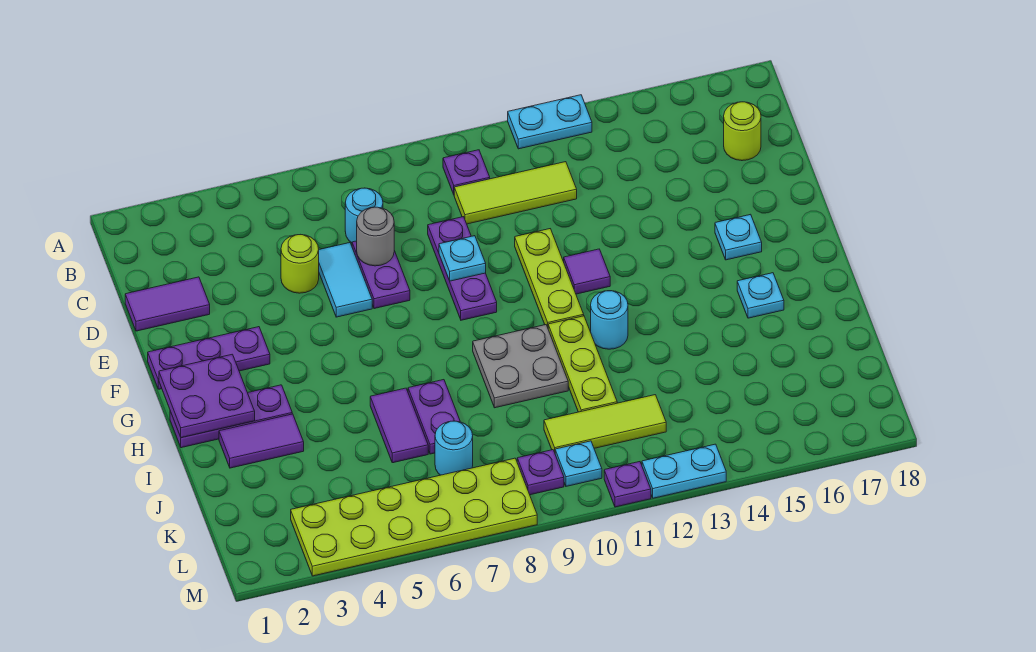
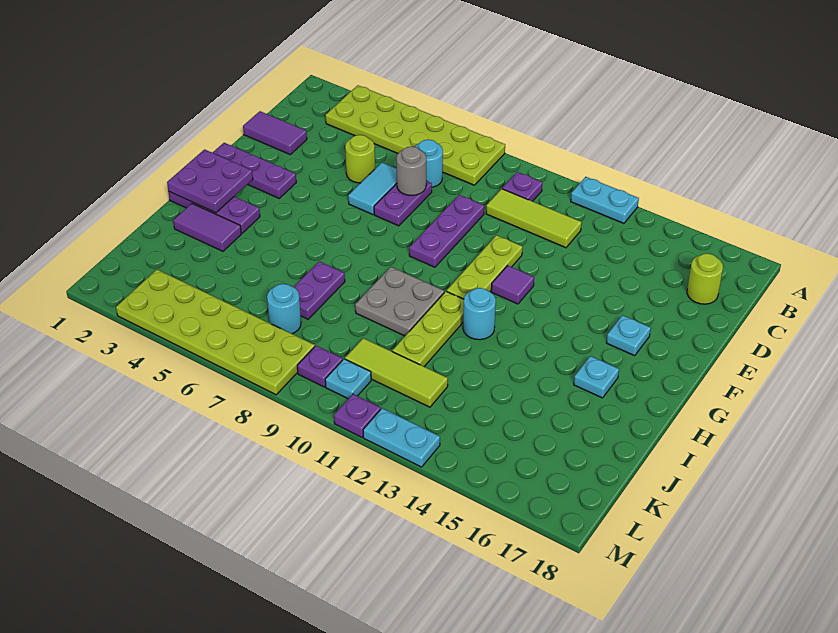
none -> lime 2x6 plate [326,85,505,185]
cyan 1x1 plate [439,236,486,281] -> none
purple 1x2 tile [370,388,428,463] -> none

